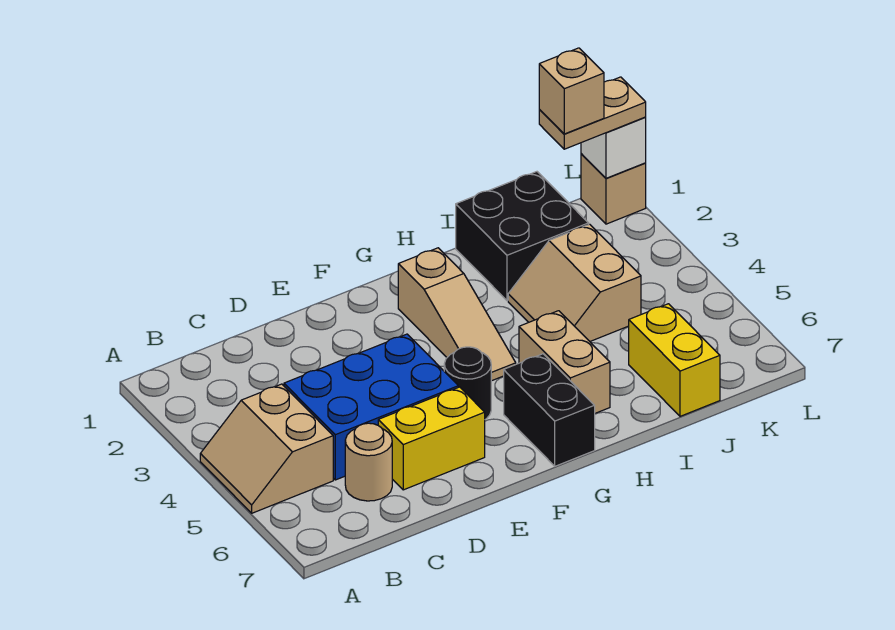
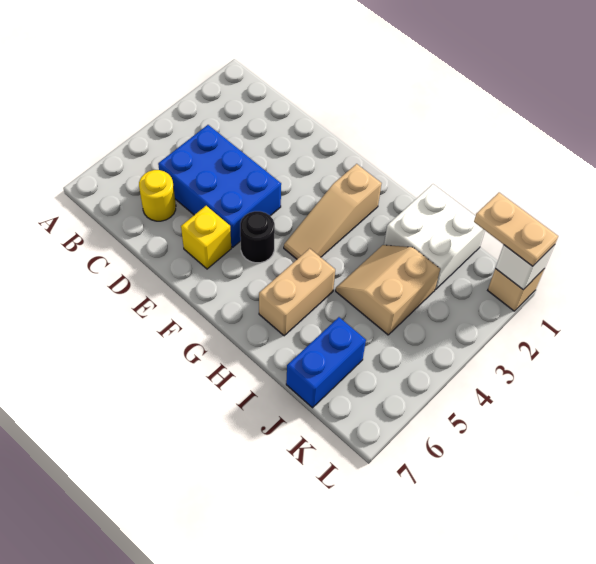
tan 2x2 slope [200,384,333,513] -> none
tan 1x1 round brick [345,423,392,501] -> yellow 1x1 round brick [139,170,176,221]
yellow 1x2 brick [378,387,485,490] -> yellow 1x1 brick [181,206,231,269]
black 1x2 brick [504,354,595,466] -> none
black 2x2 brick [456,172,589,301] -> white 2x2 brick [384,184,485,289]
yellow 1x2 brick [629,304,720,416] -> blue 1x2 brick [286,317,366,408]
tan 1x1 brick [539,48,604,134] -> none

